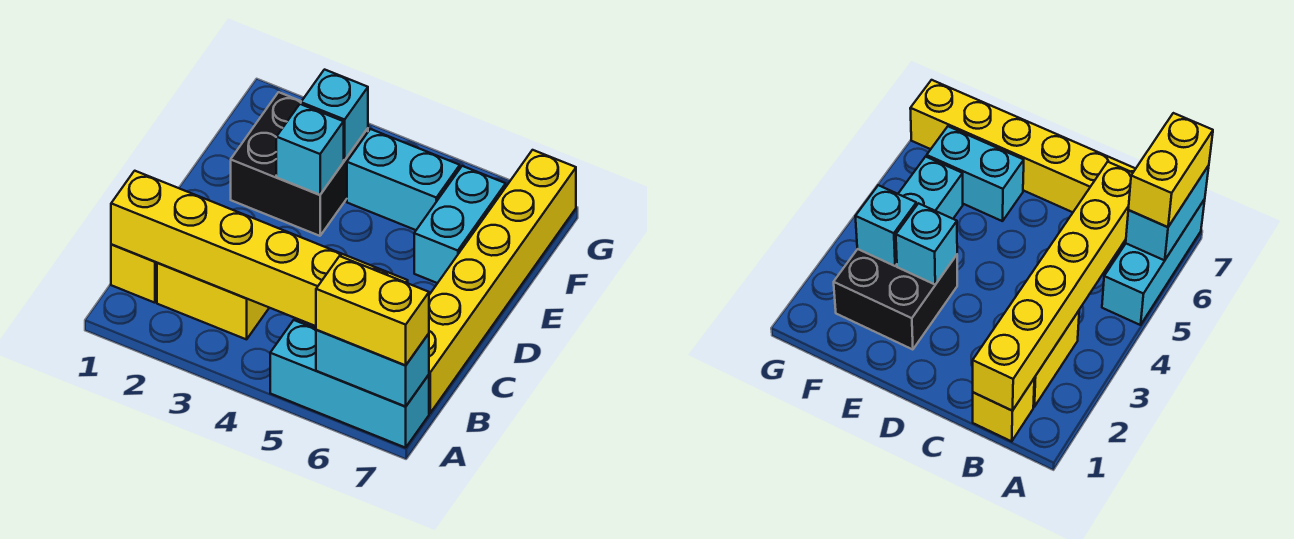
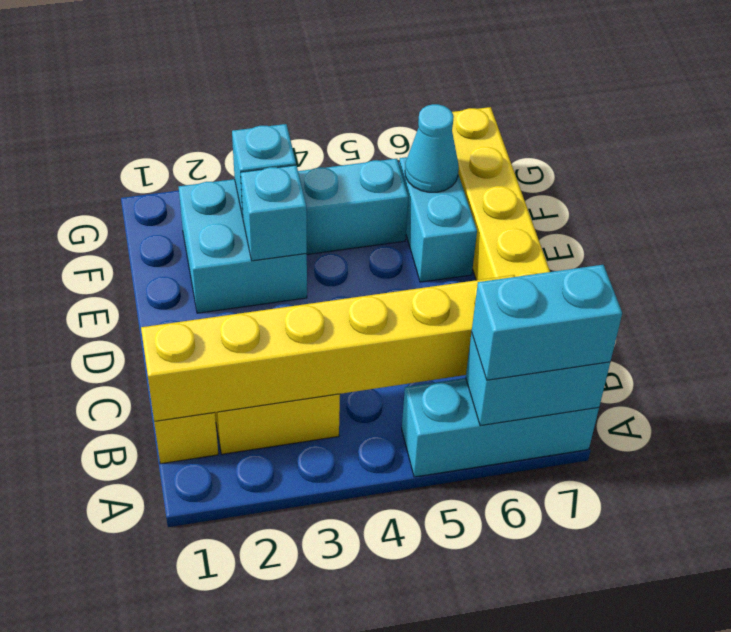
yellow 1x2 brick [316,256,429,365] -> cyan 1x2 brick [472,265,622,380]
black 2x2 brick [231,92,368,236] -> cyan 2x2 brick [179,179,307,313]
none -> cyan 1x1 cone [405,104,459,192]

